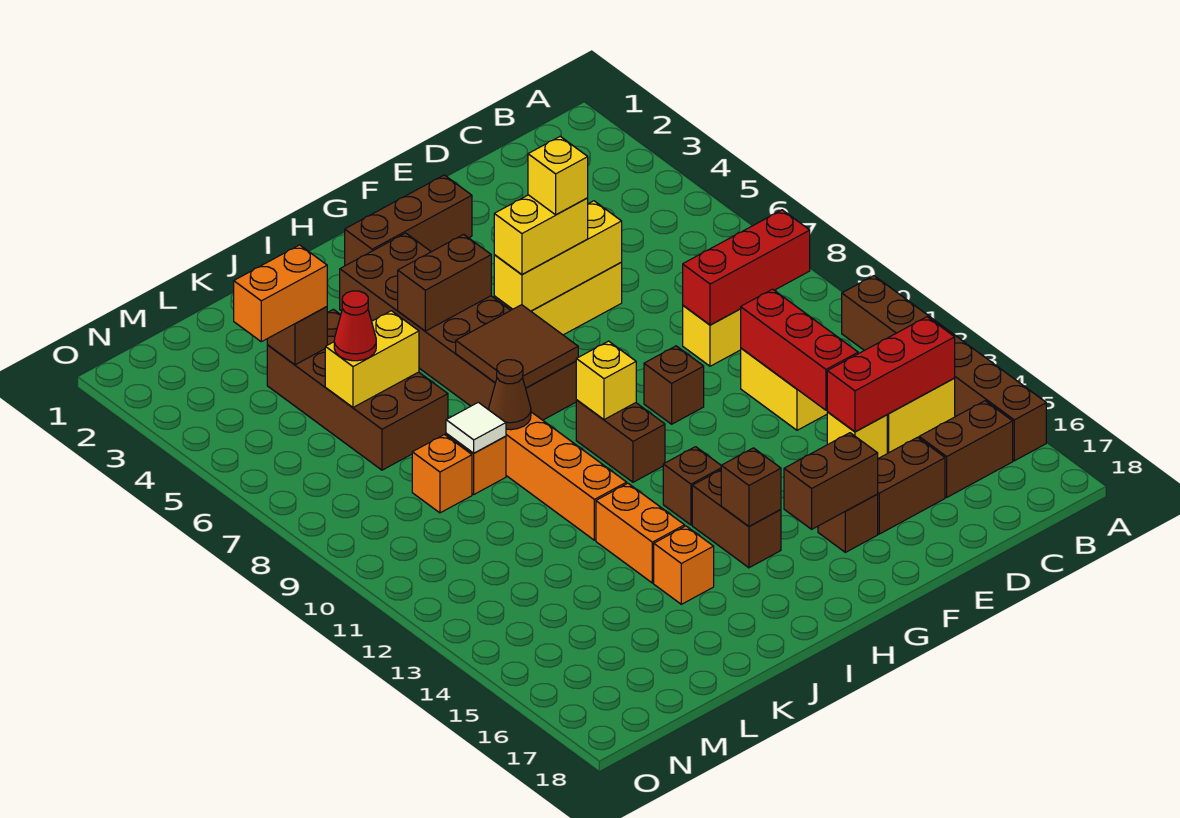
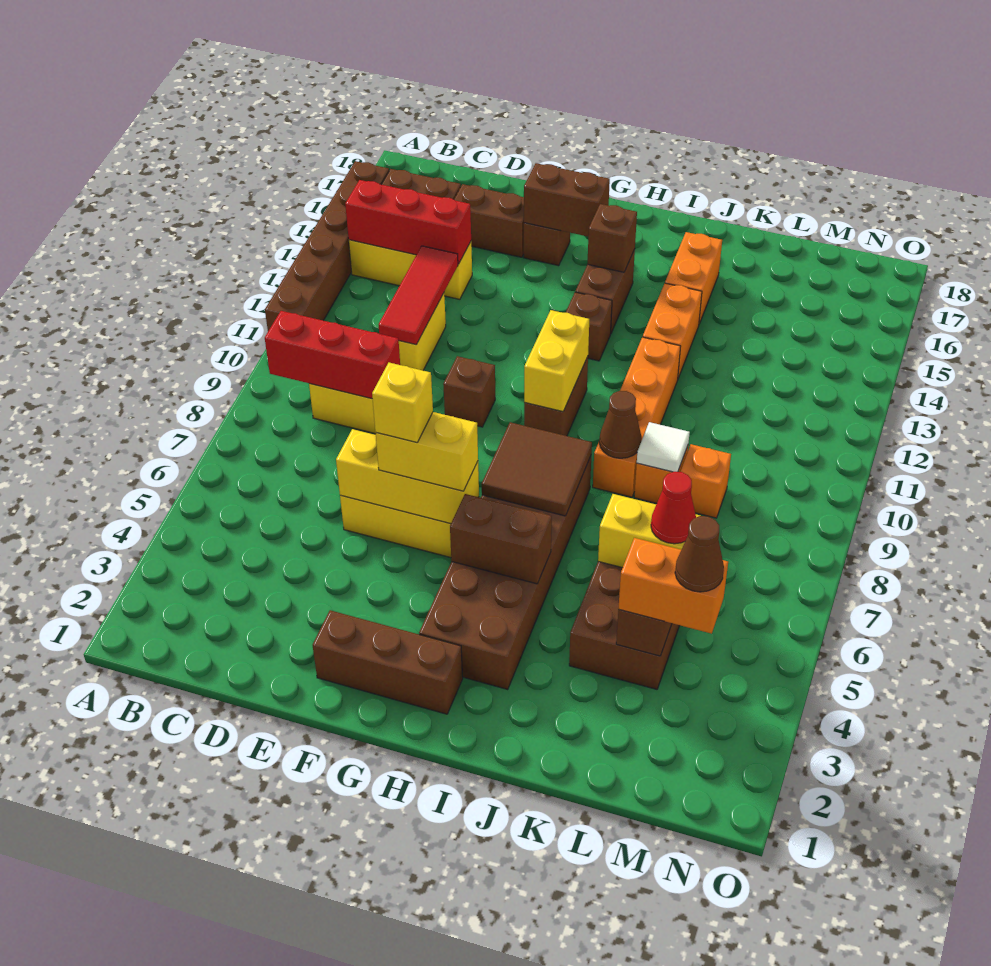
red 1x3 brick [741,289,858,410] -> red 1x3 tile [379,246,458,345]
yellow 1x1 brick [576,341,636,420] -> yellow 1x2 brick [524,310,589,412]
orange 1x1 brick [654,526,714,604] -> orange 1x2 brick [665,232,722,324]
none -> brown 1x1 cone [675,516,724,592]

